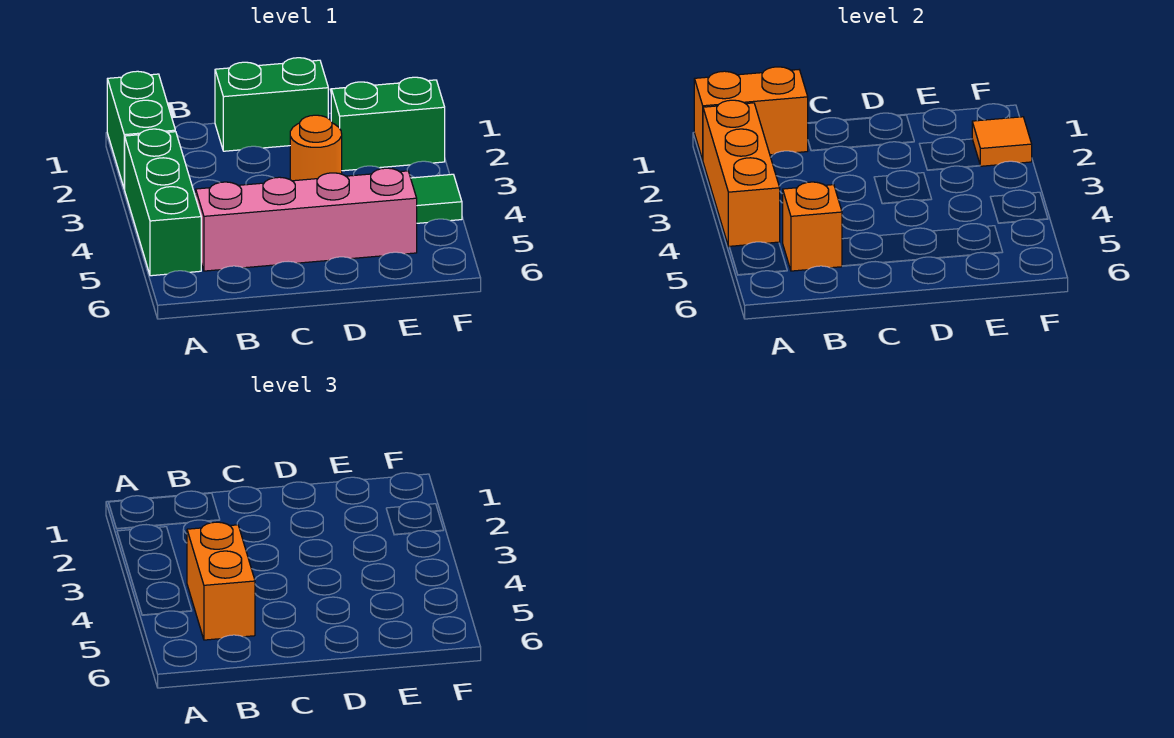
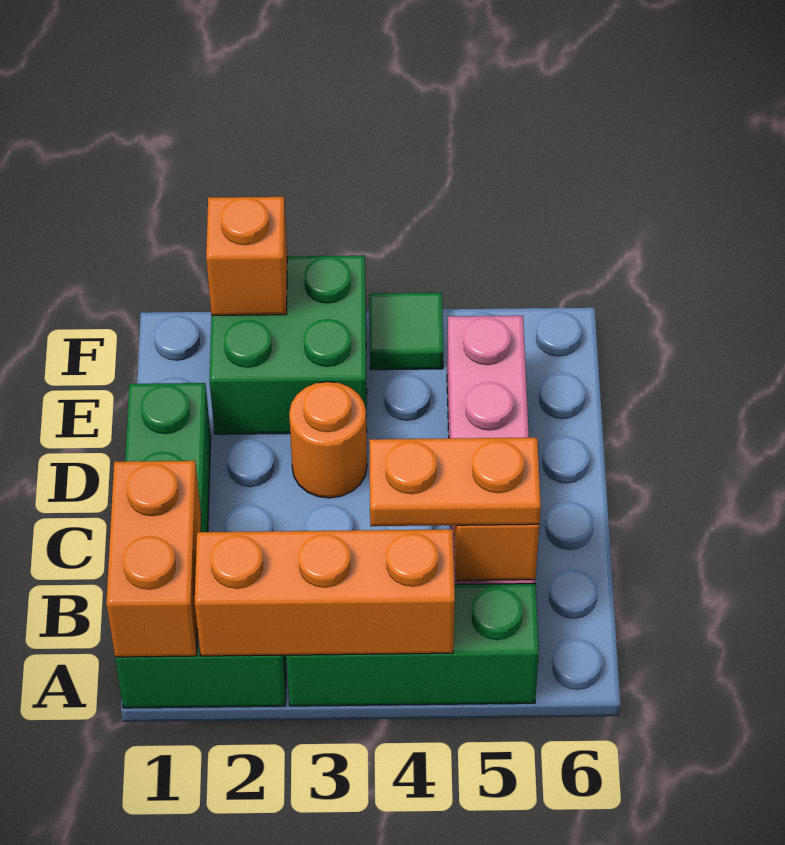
orange 1x2 brick [187,522,255,640] -> orange 1x2 plate [369,438,541,526]
green 1x2 brick [331,77,445,171] -> green 2x2 brick [209,256,367,434]
orange 1x1 tile [972,117,1032,166] -> orange 1x1 brick [206,197,287,315]

